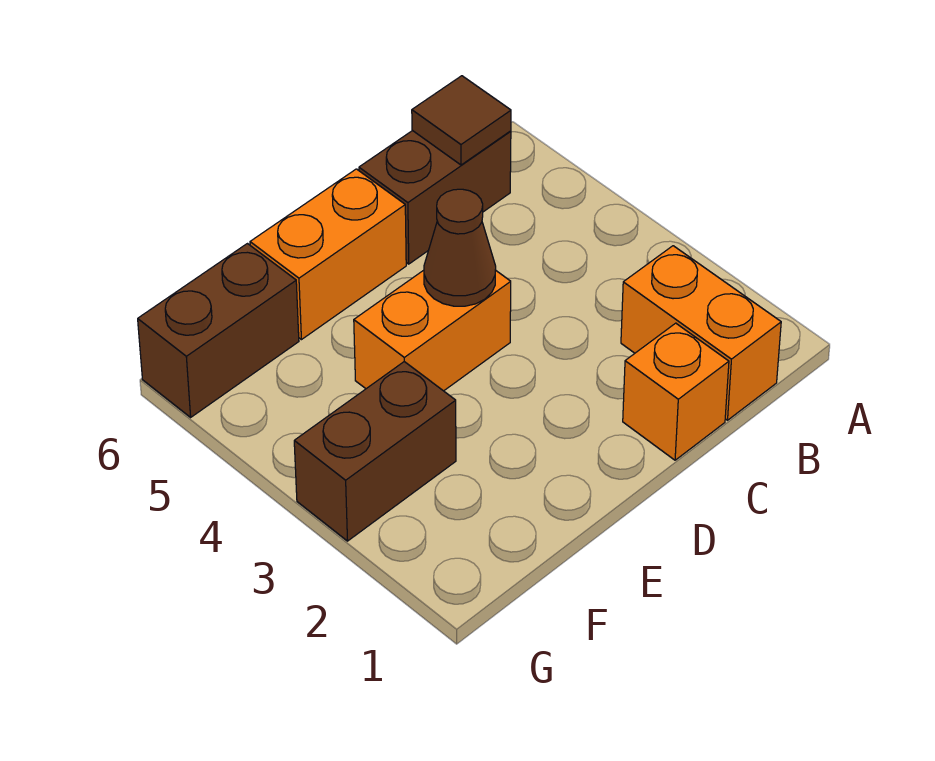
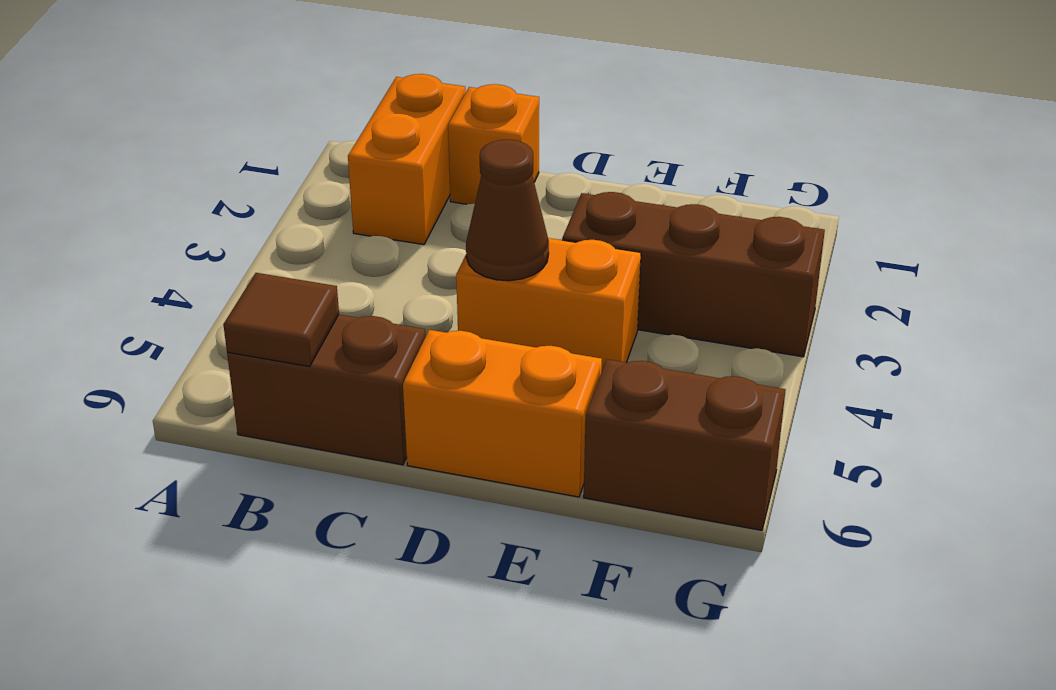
brown 1x2 brick [294,362,456,541] -> brown 1x3 brick [562,192,825,357]

